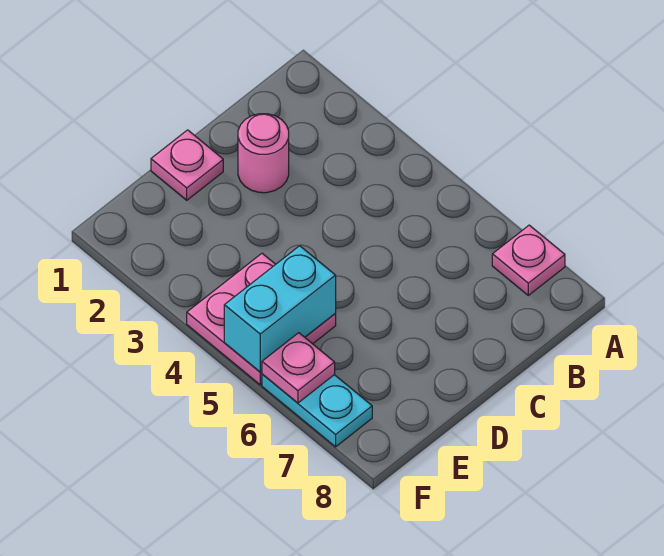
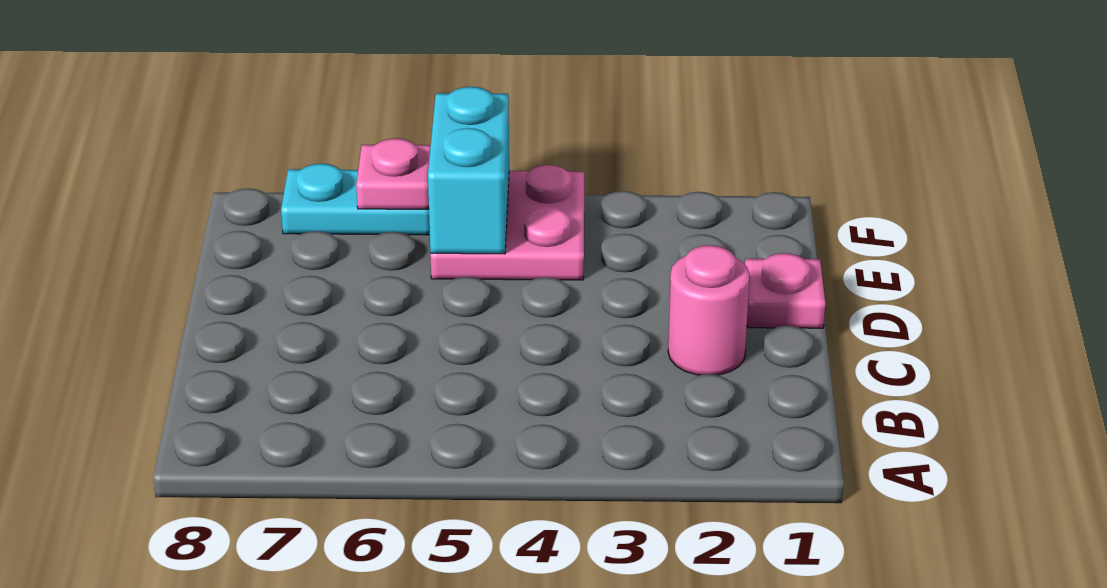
pink 1x1 plate [492,225,565,295] -> none

